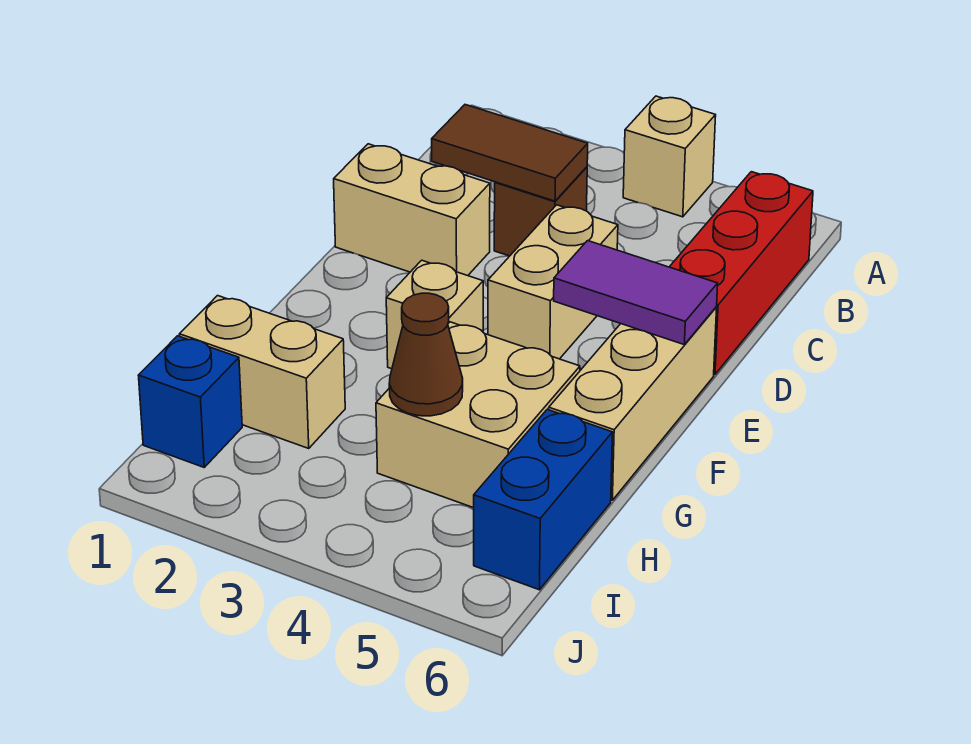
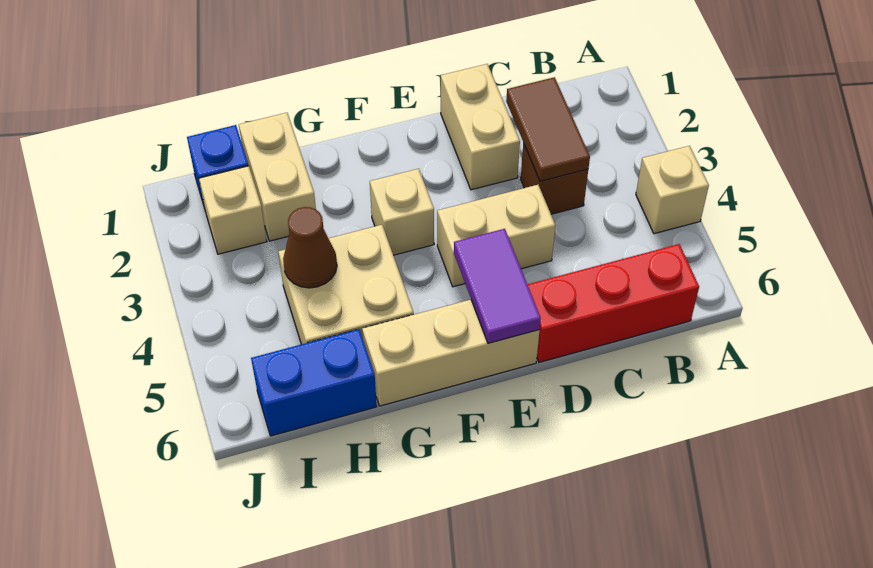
none -> tan 1x1 brick [199,166,267,254]

